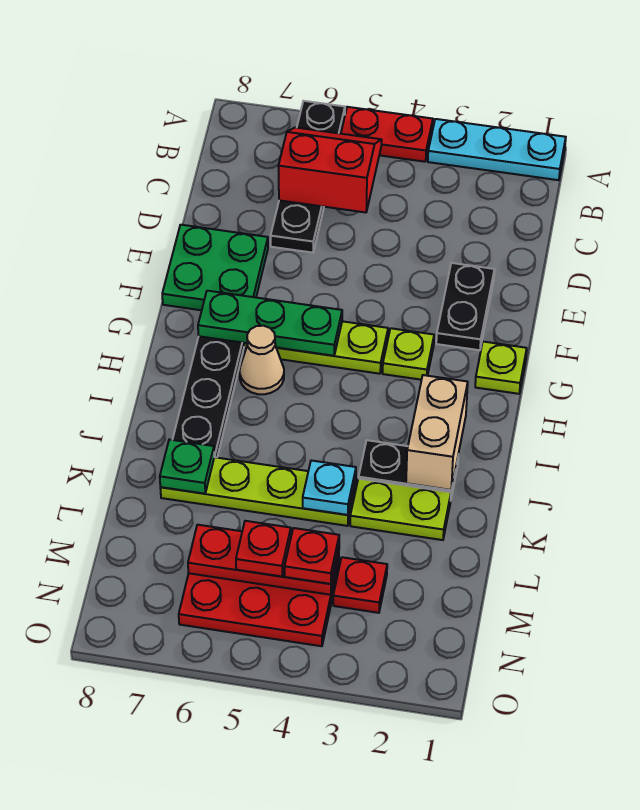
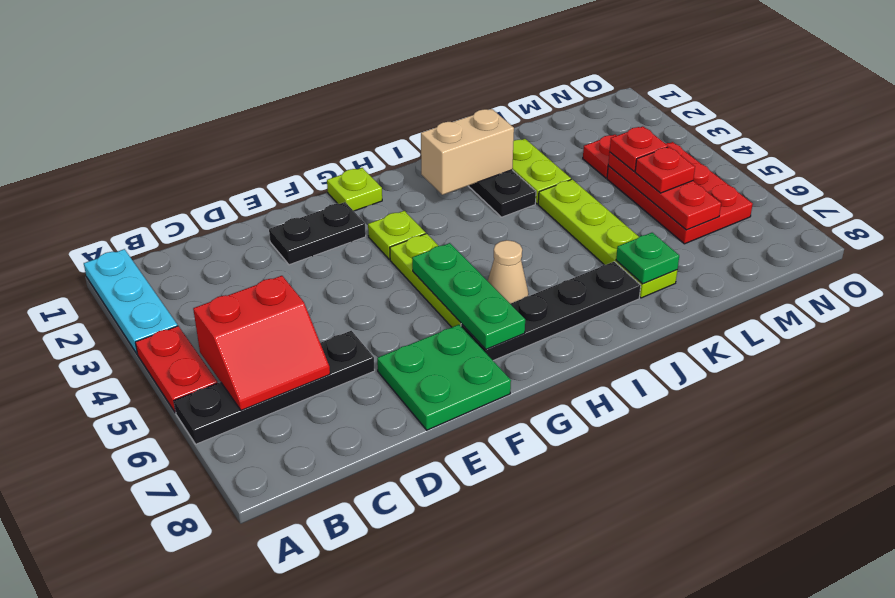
red 2x2 slope [278,127,382,212] -> red 2x2 slope turned to [193,276,330,410]
cyan 1x1 plate [303,460,356,515] -> none

